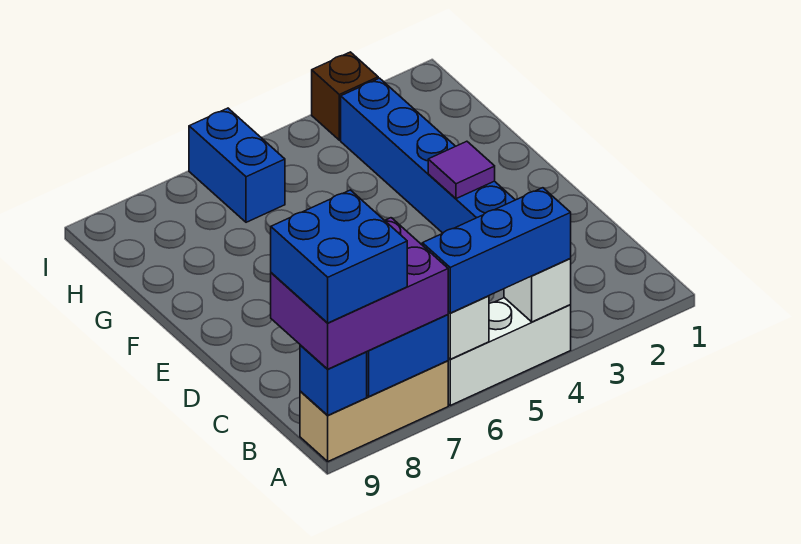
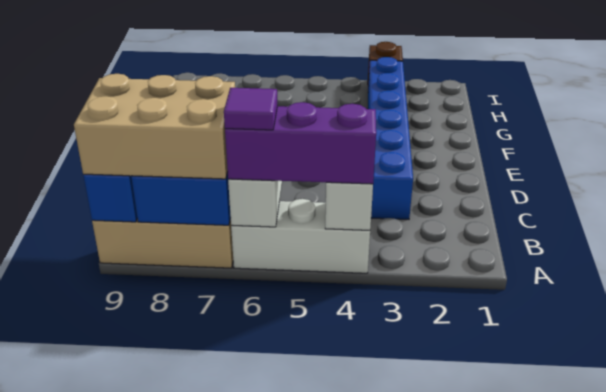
blue 1x3 brick [422,188,571,313] -> purple 1x3 brick [225,102,376,184]
purple 2x3 brick [271,218,448,369] -> tan 2x3 brick [74,74,235,179]
blue 2x2 brick [271,190,407,323] -> none
purple 1x1 tile [428,141,495,199] -> purple 1x1 tile moved to [224,88,277,130]
blue 1x2 brick [189,108,285,222] -> none

